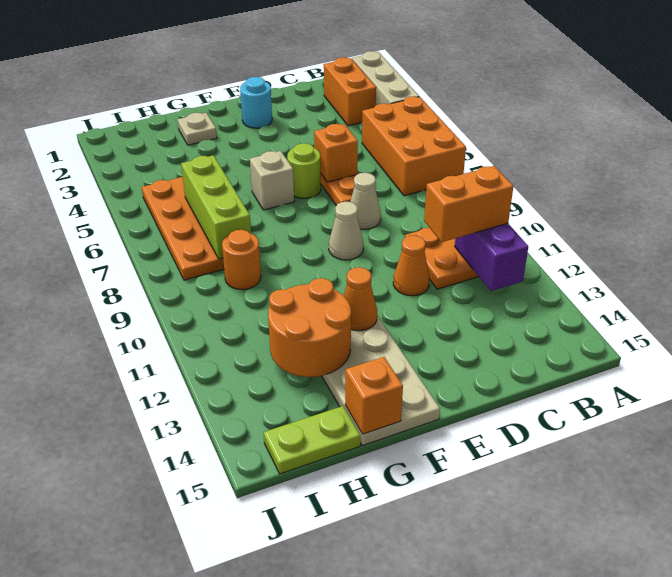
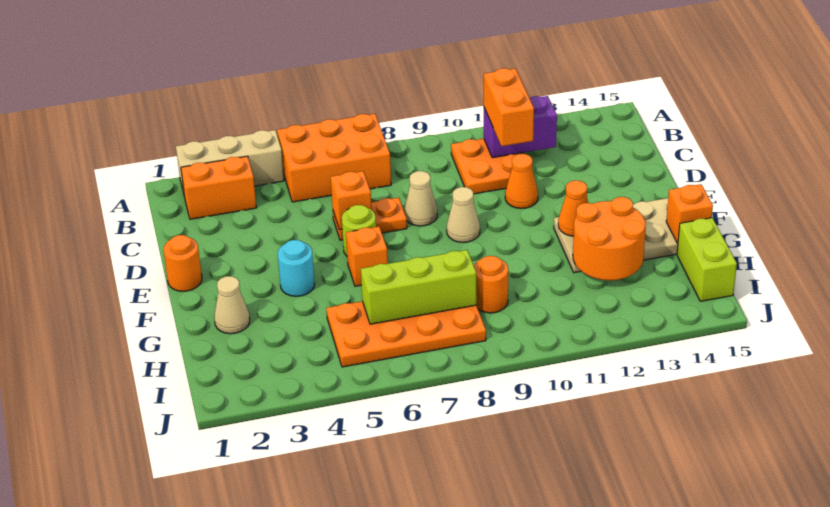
none -> orange 1x1 round brick [164,235,202,291]
cyan 1x1 round brick [240,77,272,128] -> cyan 1x1 round brick moved to [278,240,315,296]
tan 1x1 brick [250,151,294,210] -> orange 1x1 brick [346,227,388,286]
tan 1x1 plate [177,113,217,145] -> tan 1x1 cone [214,276,250,334]
lime 1x2 plate [264,406,361,474] -> lime 1x2 brick [677,218,737,301]

